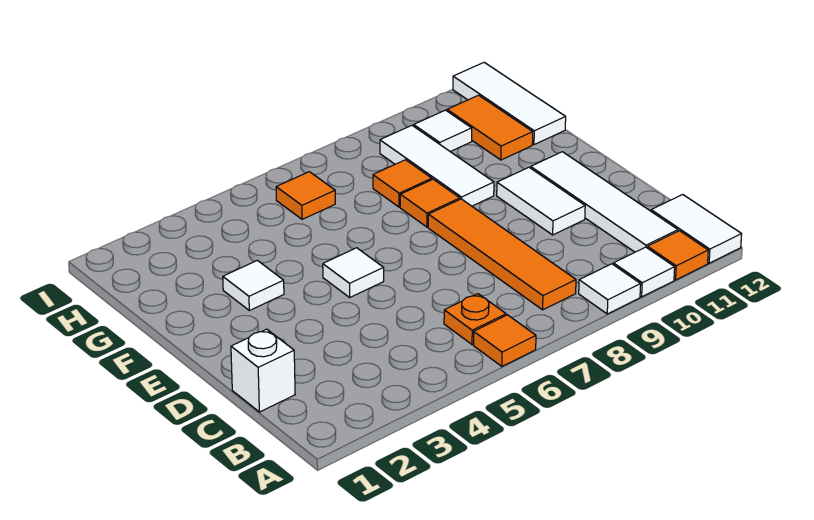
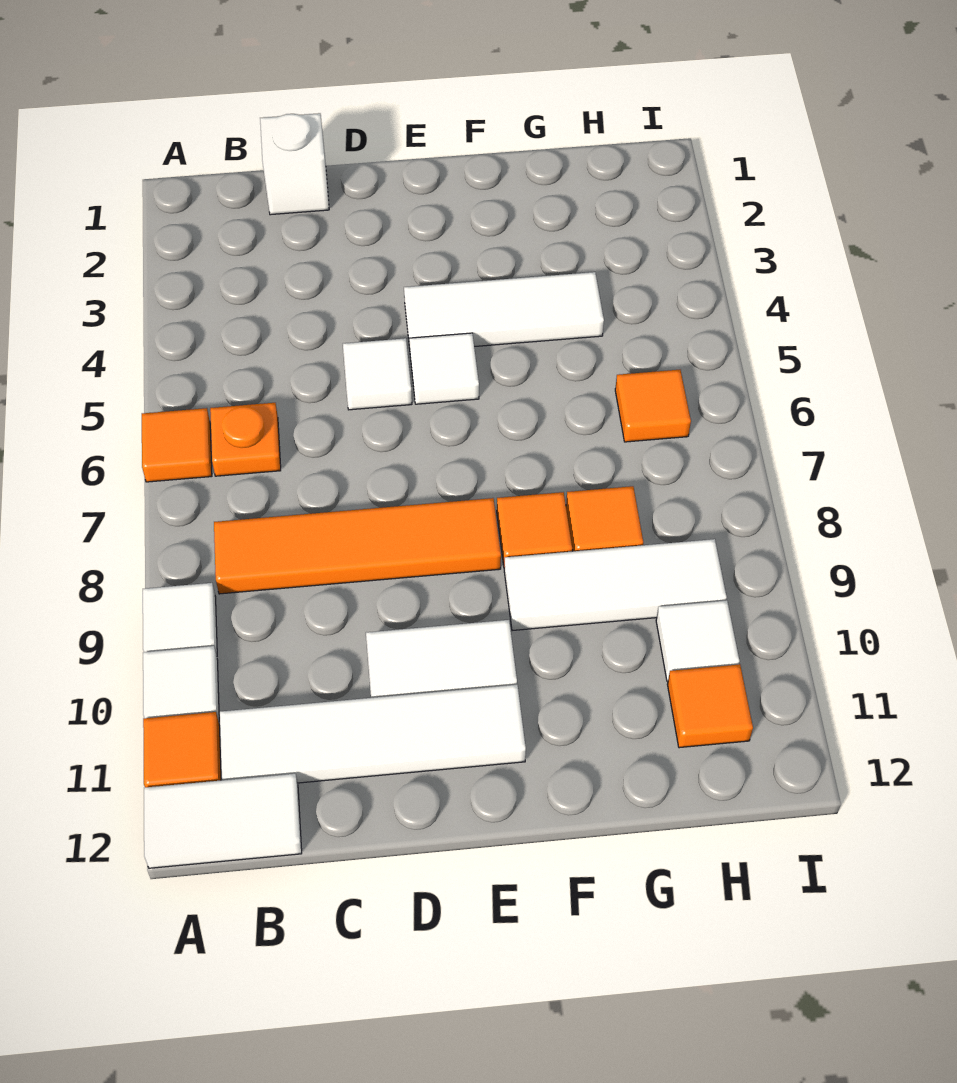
white 1x1 tile [223,260,284,310] -> white 1x1 tile moved to [343,338,412,410]
orange 1x2 tile [447,95,533,160] -> orange 1x1 tile [667,664,753,748]
white 1x3 tile [453,62,566,145] -> white 1x3 tile moved to [404,272,604,348]

